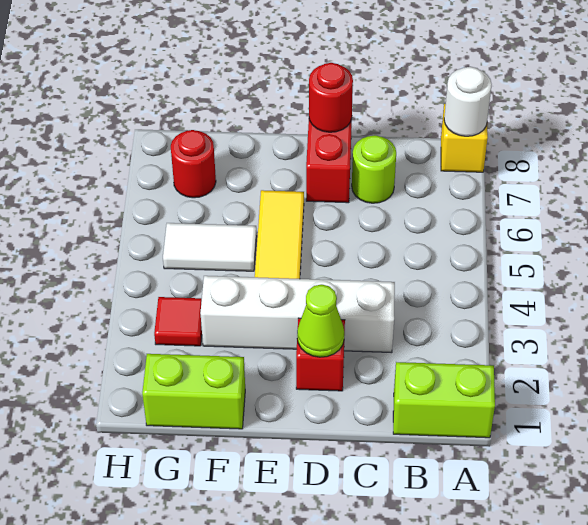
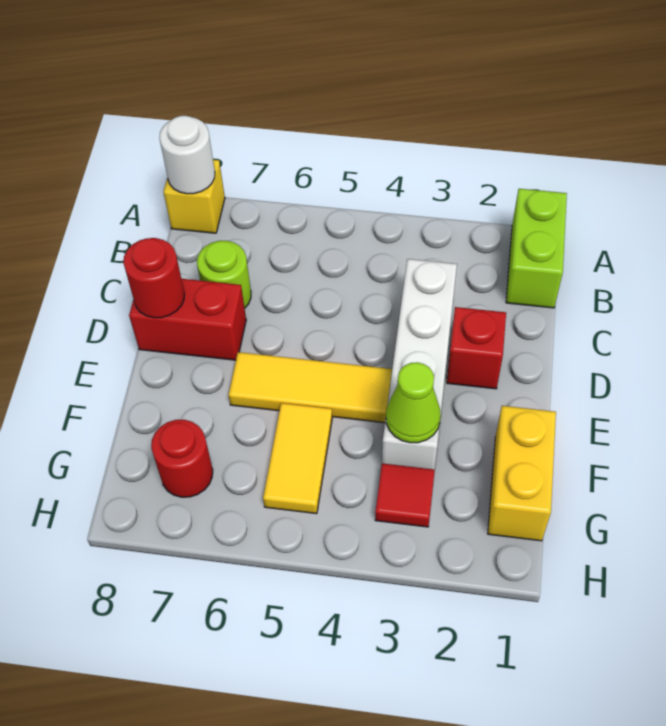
lime 1x1 cone [297,285,345,357] -> lime 1x1 cone moved to [386,362,441,443]
lime 1x2 brick [142,354,245,429] -> yellow 1x2 brick [488,406,556,541]
white 1x2 tile [163,223,257,271] -> yellow 1x2 tile [263,403,332,514]

